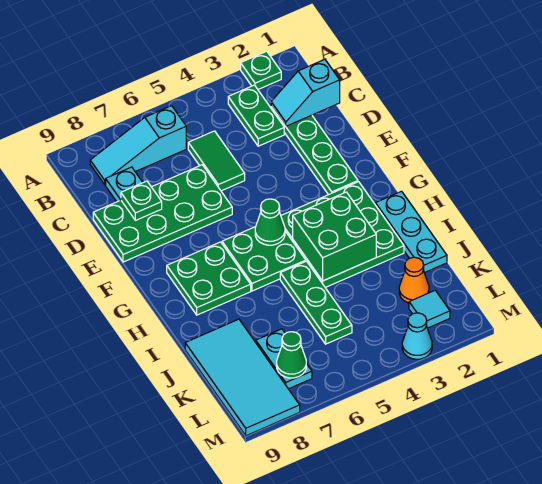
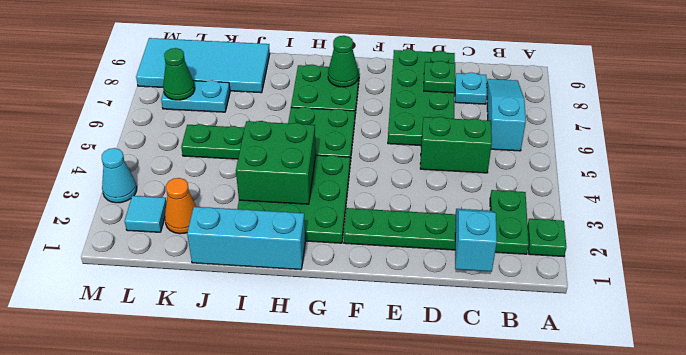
green 1x2 plate [228,85,284,146] -> green 1x2 plate turned to [490,190,529,254]
green 1x2 tile [188,131,245,191] -> green 1x2 brick [420,117,492,173]
green 1x1 cone [255,199,285,245] -> green 1x1 cone moved to [328,36,358,87]
cyan 1x3 plate [375,191,447,273] -> cyan 1x3 brick [187,207,305,270]

